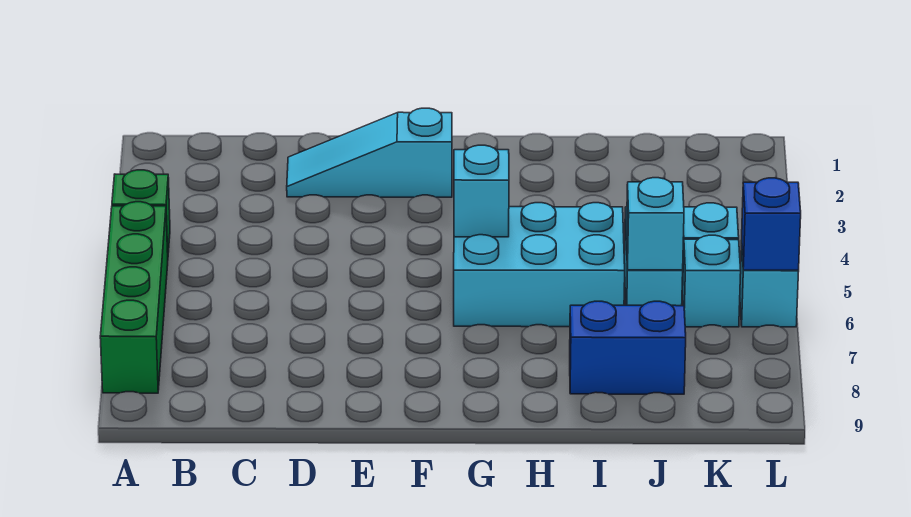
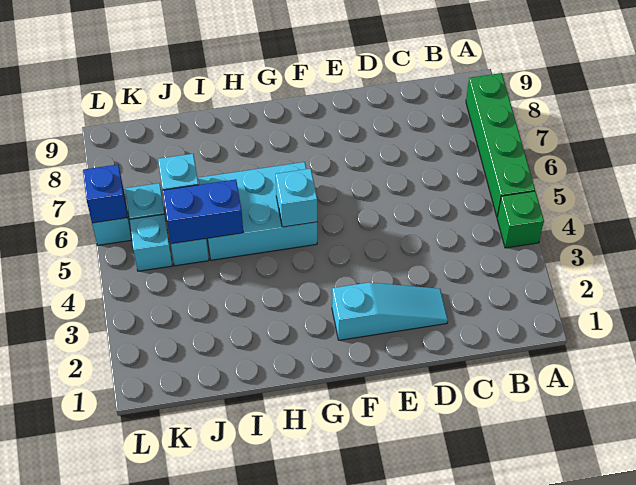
blue 1x2 brick [570,301,686,394] -> blue 1x2 brick moved to [163,180,243,244]

